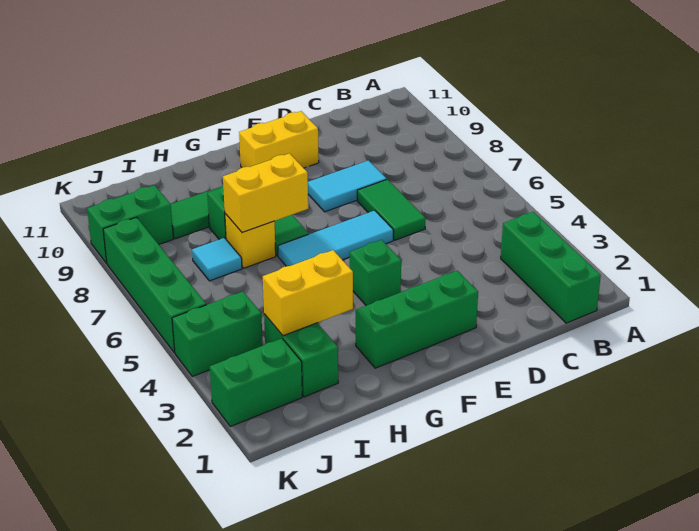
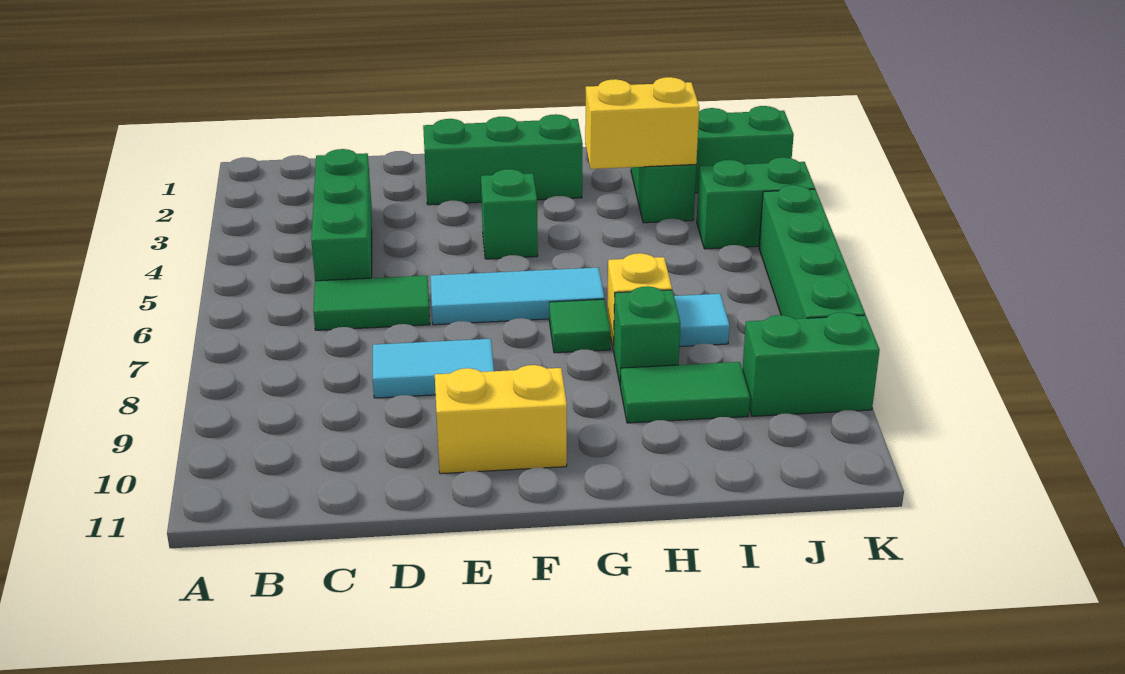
green 1x3 brick [501,212,601,323] -> green 1x3 brick moved to [311,149,372,281]
green 1x2 tile [357,179,426,240] -> green 1x2 tile turned to [313,276,430,330]
yellow 1x2 brick [223,153,308,233] -> none

